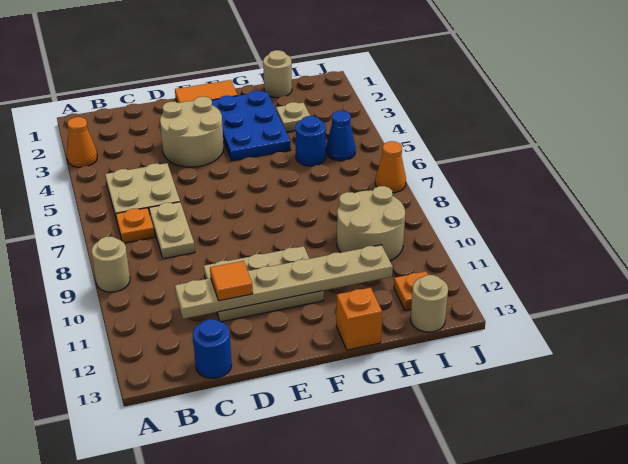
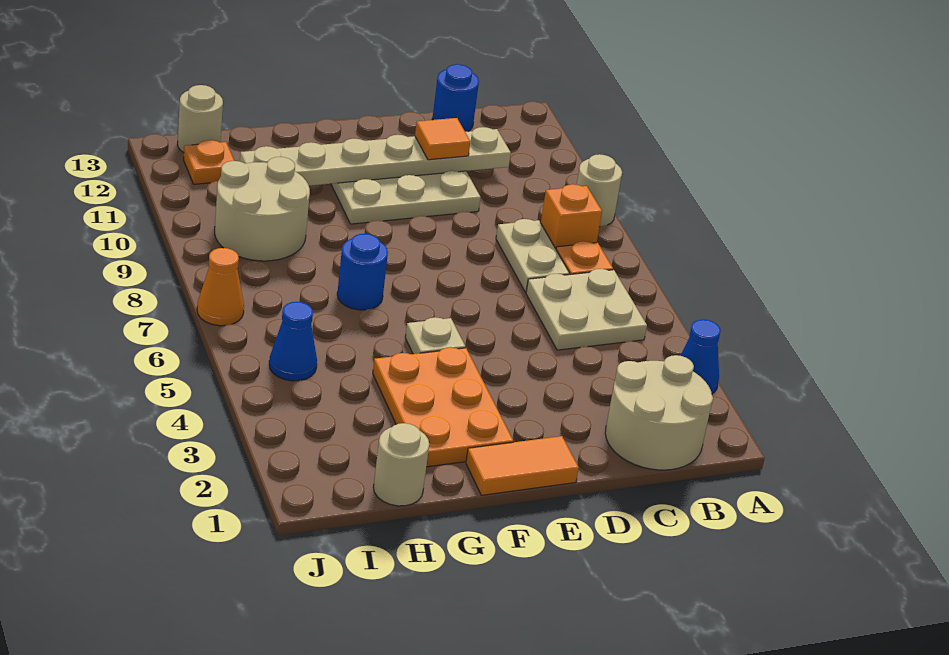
orange 1x1 cone [67,117,97,167] -> blue 1x1 cone [680,320,721,394]
tan 2x2 round brick [160,97,224,167] -> tan 2x2 round brick moved to [605,355,713,470]
blue 2x3 plate [212,91,291,161] -> orange 2x3 plate [373,347,513,467]
orange 1x1 brick [336,288,382,350] -> orange 1x1 brick moved to [541,184,602,249]
tan 1x1 plate [276,102,310,132] -> tan 1x1 plate moved to [405,317,465,354]
blue 1x1 round brick [295,116,326,166] -> blue 1x1 round brick moved to [337,234,388,310]

